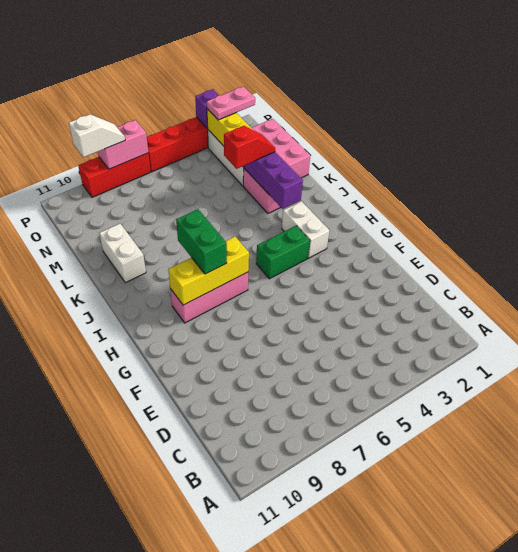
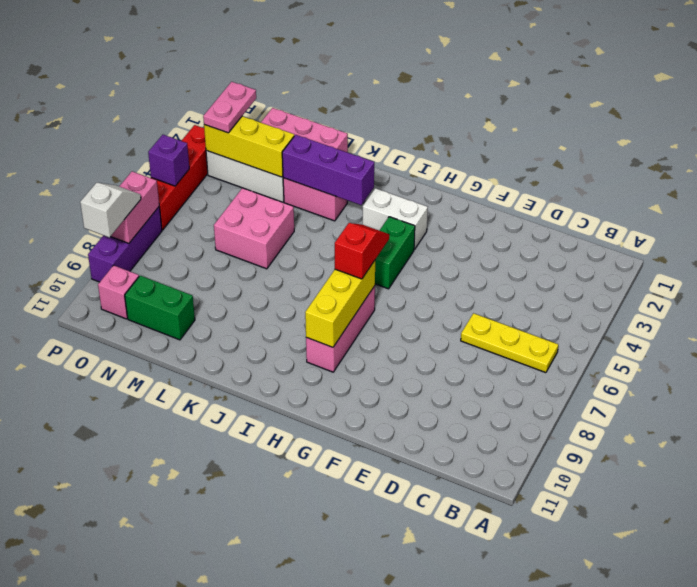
none -> yellow 1x3 plate [461,313,558,373]
green 1x2 brick [176,209,227,274] -> green 1x2 brick moved to [125,276,195,340]
white 1x2 brick [99,224,146,283] -> none
red 1x2 slope [224,126,275,169] -> red 1x2 slope moved to [335,223,389,279]
none -> pink 2x2 brick [214,188,294,269]
none -> pink 1x1 brick [98,265,139,319]
purple 1x1 brick [195,89,219,128] -> purple 1x1 brick moved to [148,135,189,186]
red 1x3 brick [78,153,151,197] -> purple 1x3 brick [88,207,162,282]

